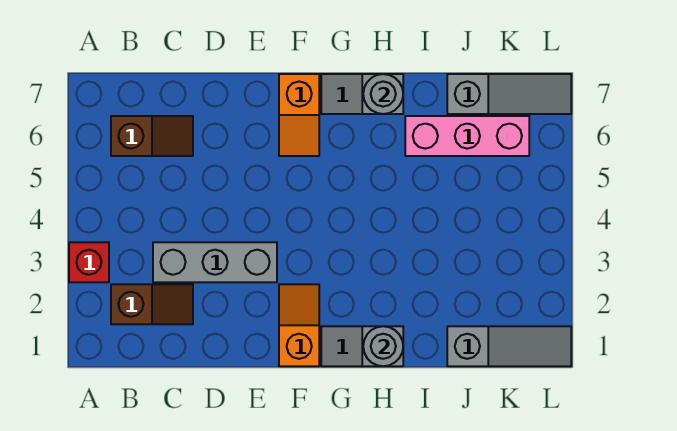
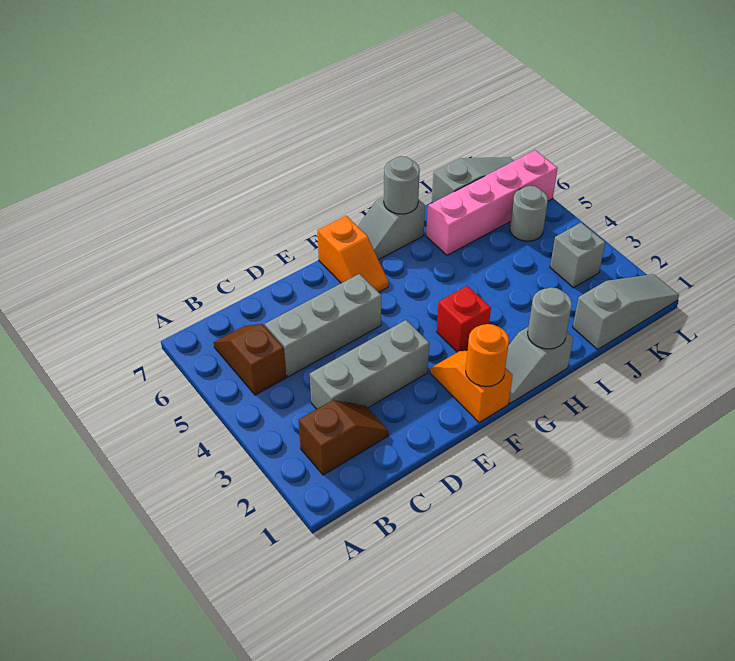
red 1x1 brick [69,242,109,282] -> red 1x1 brick moved to [437,286,491,352]
brown 1x2 slope [111,116,193,156] -> brown 1x2 slope turned to [214,324,286,395]
none -> grey 1x3 brick [265,274,381,377]
none -> orange 1x1 round brick [466,324,509,387]
pink 1x3 brick [405,116,529,156] -> pink 1x4 brick [426,150,558,255]
none -> grey 1x1 brick [550,223,605,288]
none -> grey 1x1 round brick [510,186,548,241]

